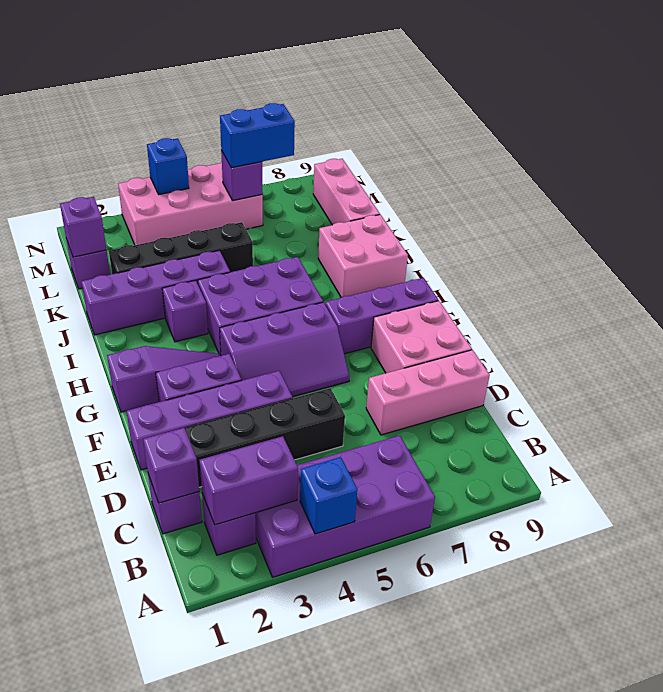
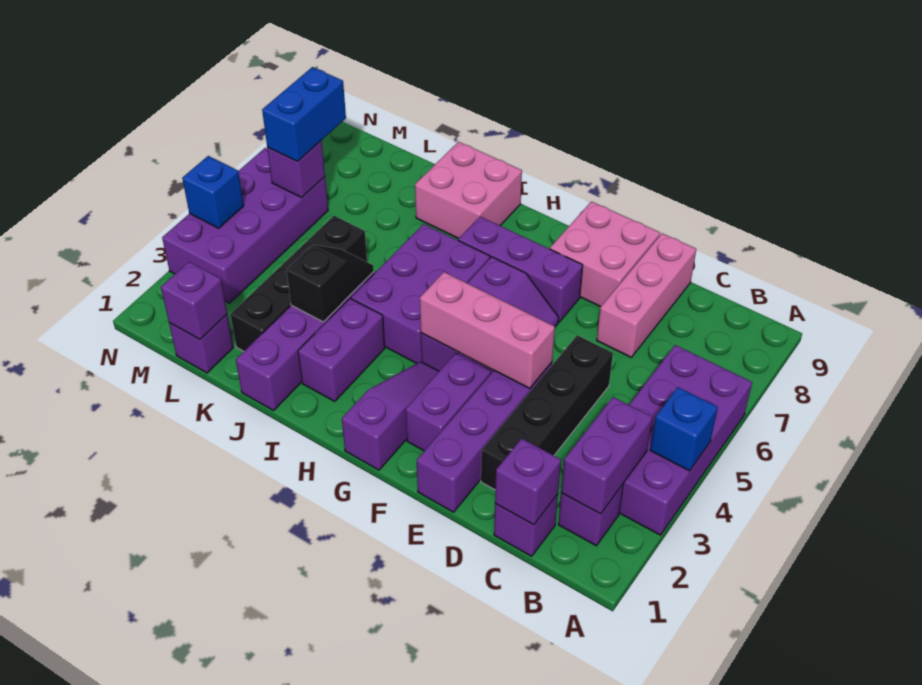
purple 1x3 brick [325,278,438,354] -> purple 1x3 brick turned to [458,217,583,322]
purple 1x1 brick [162,280,208,342] -> purple 1x2 brick [298,299,385,401]
none -> black 1x2 slope [286,245,374,322]
pink 1x3 brick [313,159,380,225] -> pink 1x3 brick moved to [420,272,555,388]
pink 2x4 brick [118,163,263,245] -> purple 2x4 brick [162,148,328,303]

